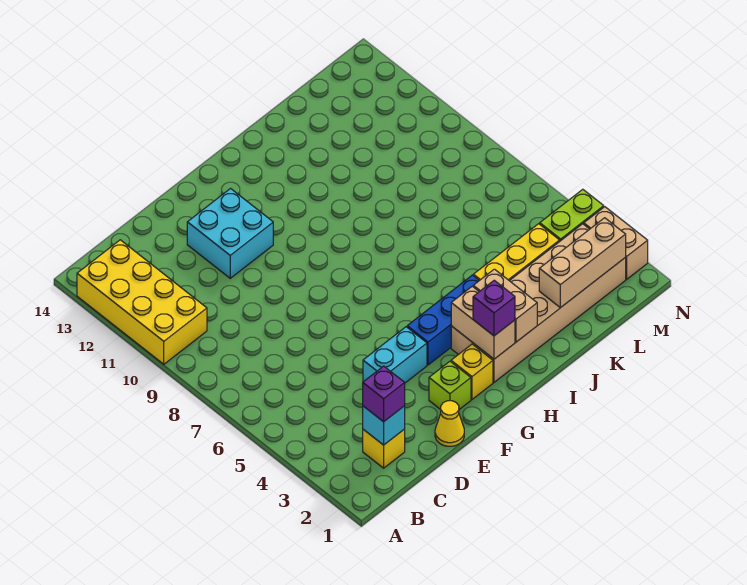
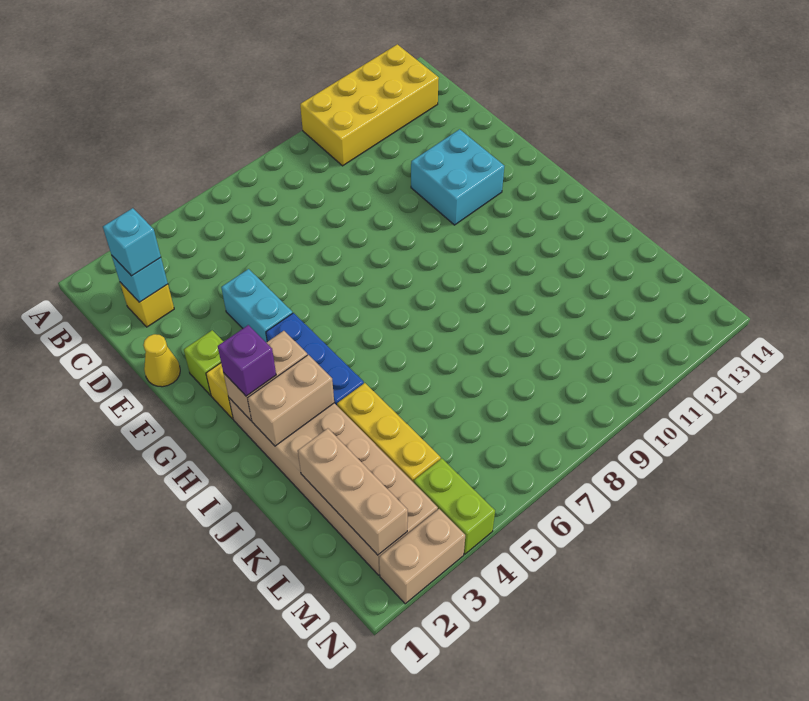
purple 1x1 brick [363,366,405,422] -> cyan 1x1 brick [103,208,161,276]

